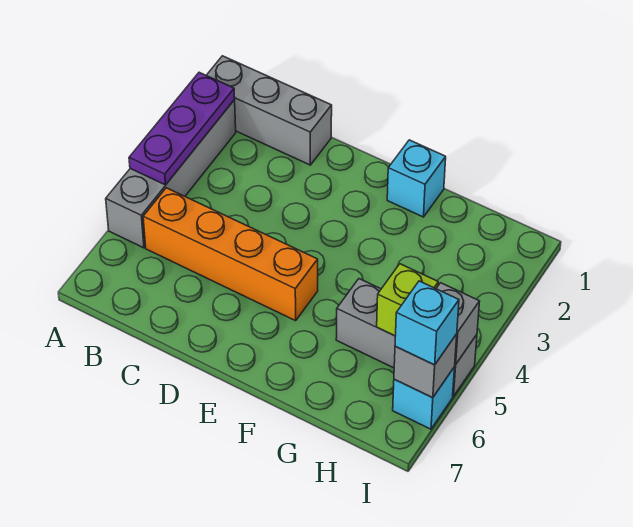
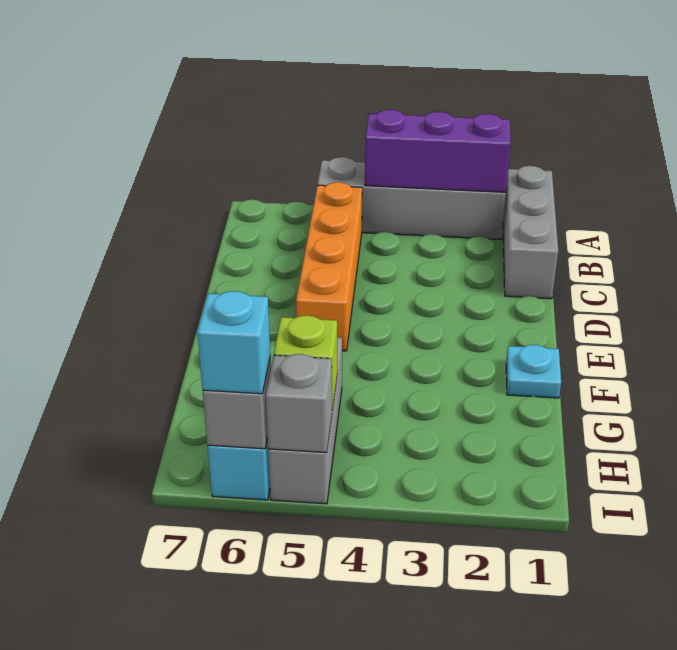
purple 1x3 plate [129,72,235,185] -> purple 1x3 brick [365,110,511,192]
cyan 1x1 brick [387,140,446,217] -> cyan 1x1 plate [506,345,561,398]

